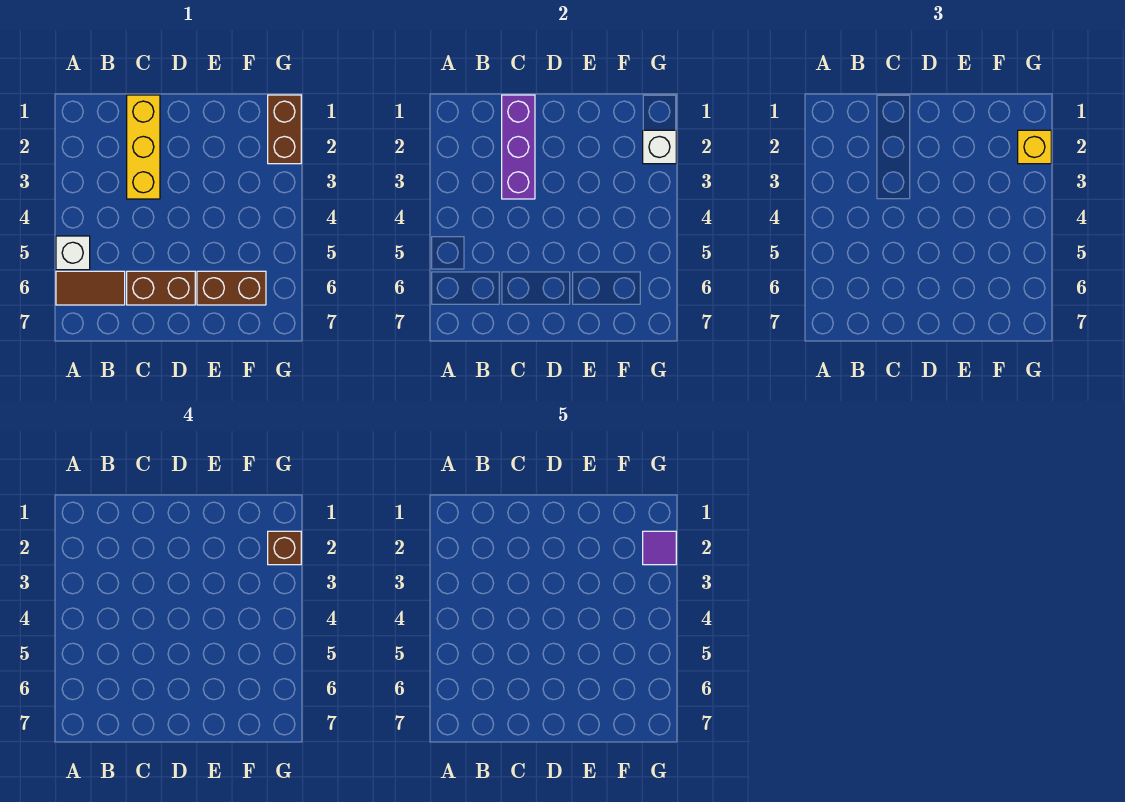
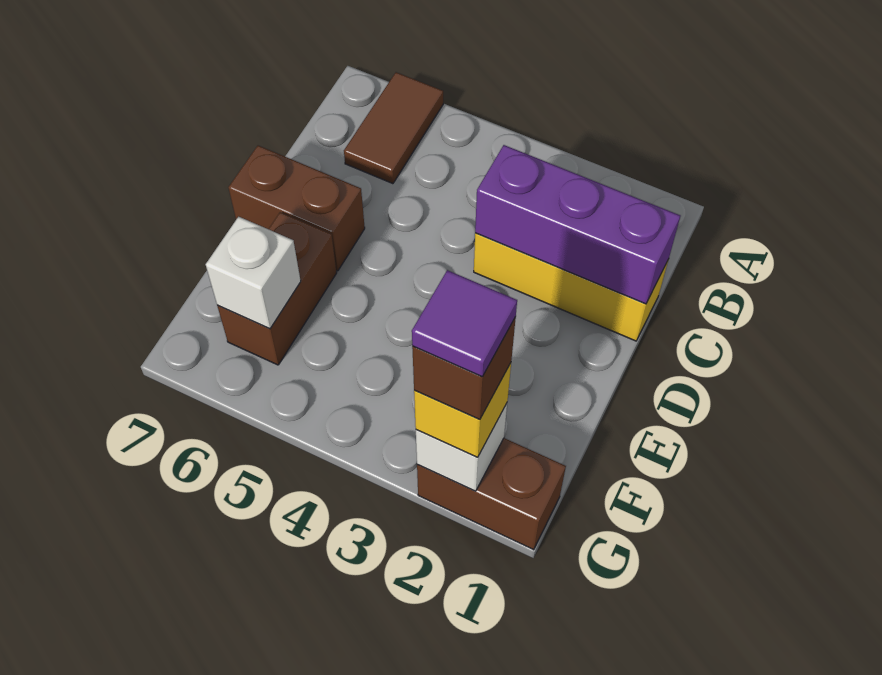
white 1x1 brick [56,236,90,270] -> white 1x1 brick moved to [206,217,301,329]
brown 1x2 brick [127,271,195,305] -> brown 1x2 brick turned to [228,146,365,271]

